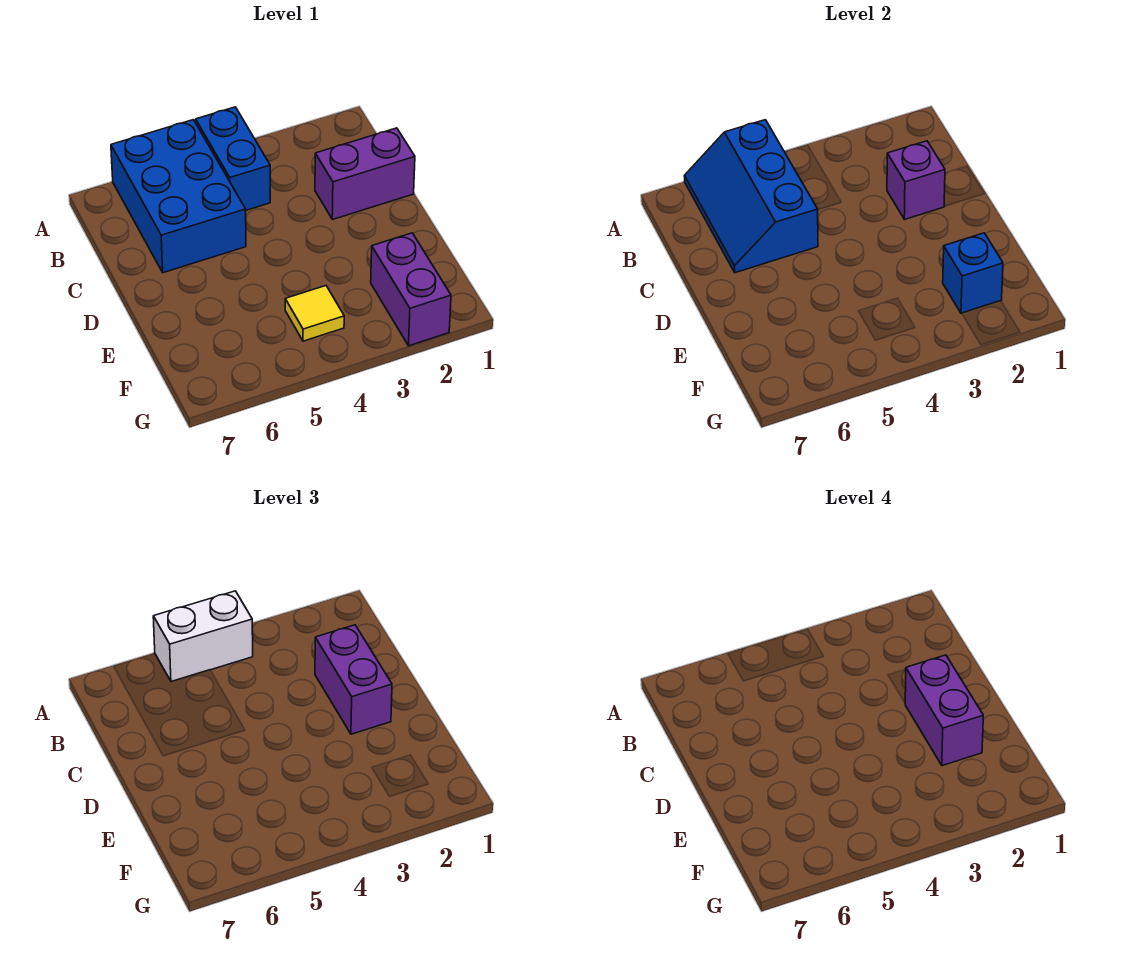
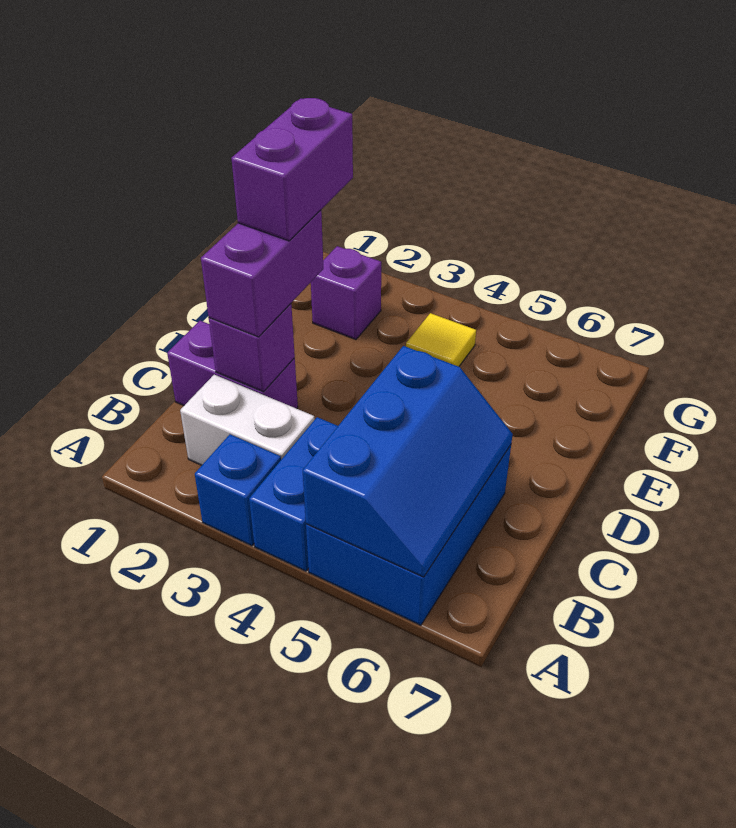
white 1x2 brick [153,591,253,682] -> white 1x2 brick moved to [180,375,315,465]
purple 1x2 brick [371,233,451,346] -> purple 1x1 brick [311,246,381,339]
blue 1x1 brick [943,233,1003,313] -> blue 1x1 brick moved to [195,434,281,546]

